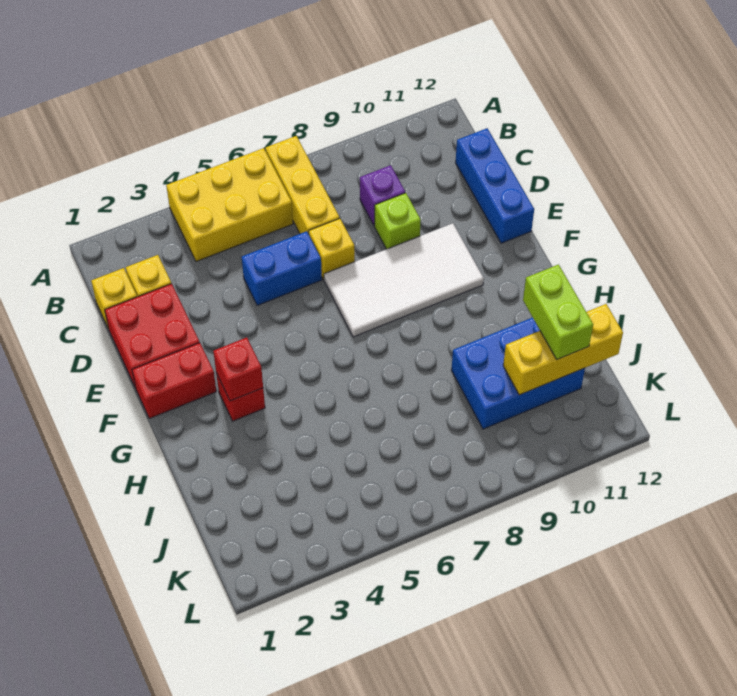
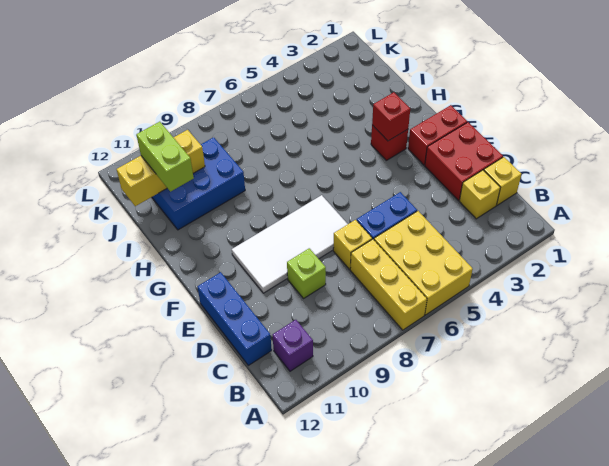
yellow 2x3 brick [166,148,293,262] -> yellow 2x3 brick turned to [374,211,473,315]
purple 1x1 brick [360,165,405,226] -> purple 1x1 brick moved to [273,320,313,371]

